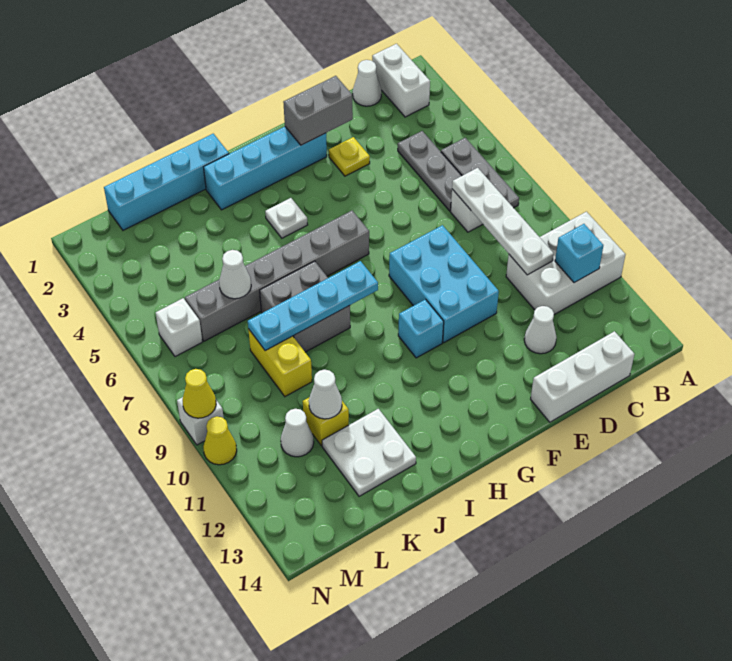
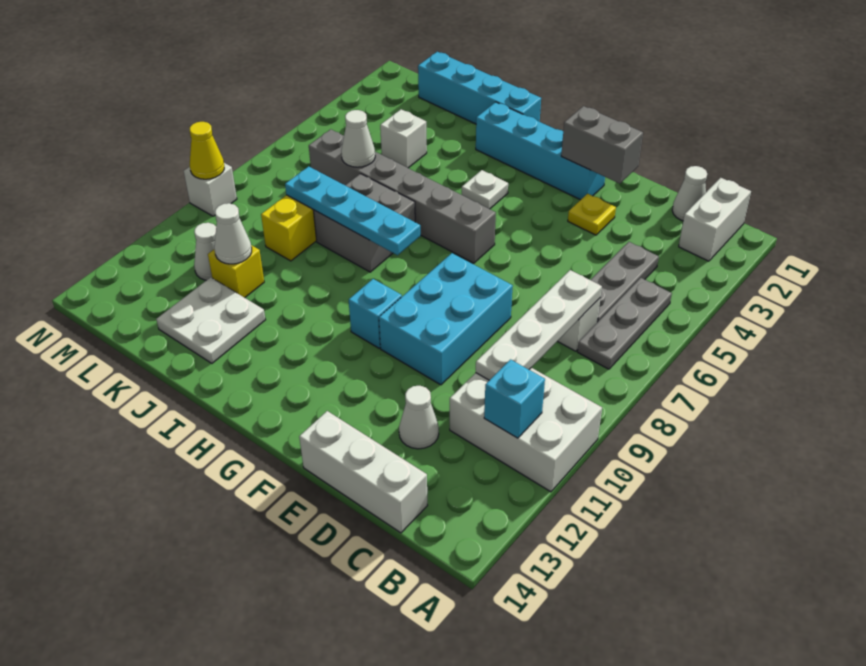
white 1x1 brick [156,298,202,357] -> white 1x1 brick moved to [380,109,427,168]
yellow 1x1 cone [203,417,237,465] -> none

